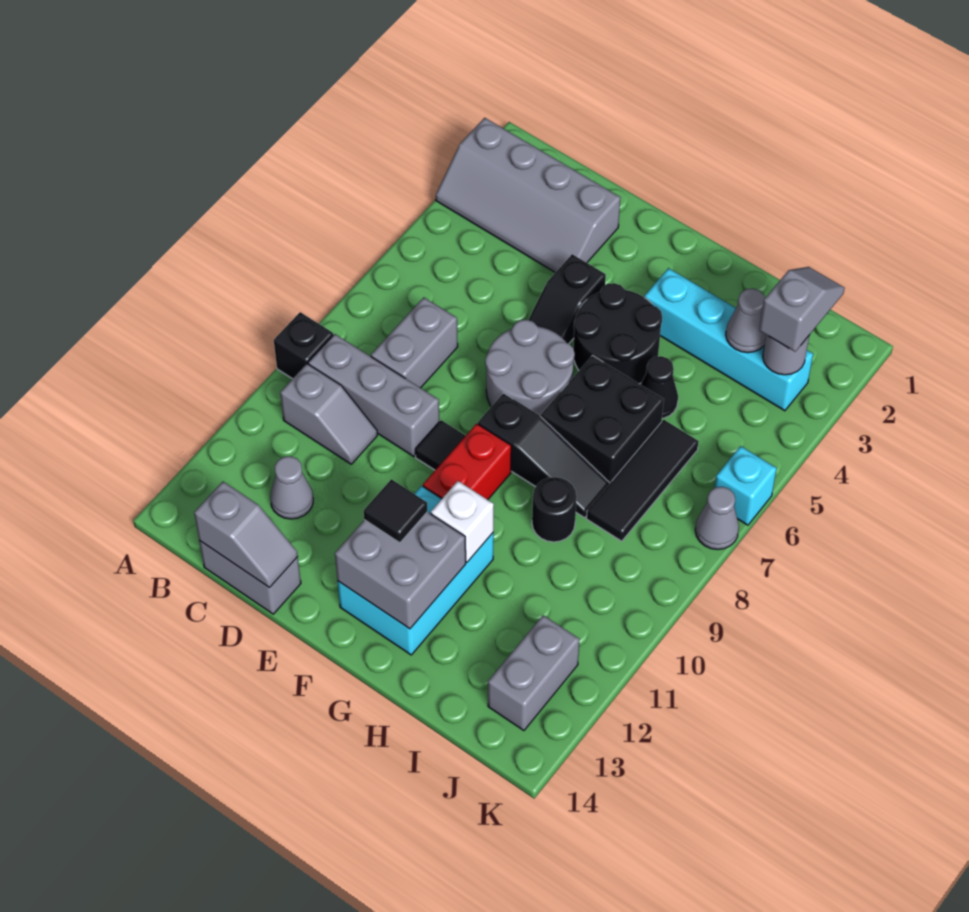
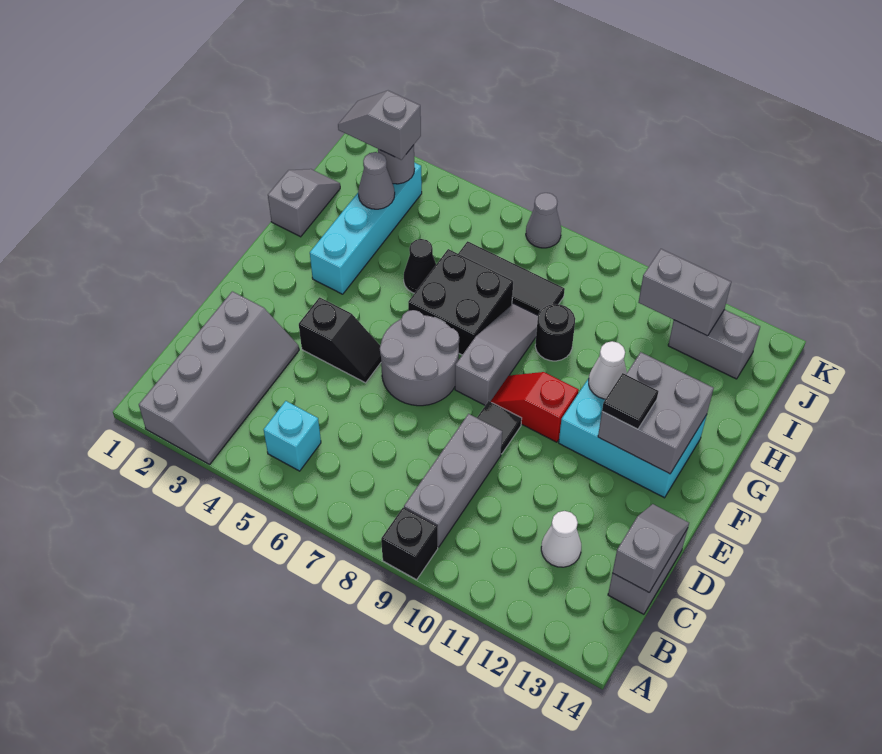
grey 1x2 slope [280,364,377,464] -> grey 1x2 slope moved to [268,169,340,237]
grey 1x2 brick [371,297,458,388] -> grey 1x2 brick moved to [638,249,731,336]
grey 1x1 cone [270,456,313,519] -> white 1x1 cone [541,511,581,567]
black 2x2 round brick [573,283,662,384] -> none
black 1x3 slope [478,393,610,518] -> grey 1x3 slope [455,303,538,405]
red 1x2 brick [423,424,511,500] -> red 1x2 slope [490,372,579,442]
white 1x1 brick [431,481,494,562] -> white 1x1 cone [589,341,627,399]
cyan 1x1 brick [715,446,777,525] -> cyan 1x1 brick moved to [264,401,321,471]

